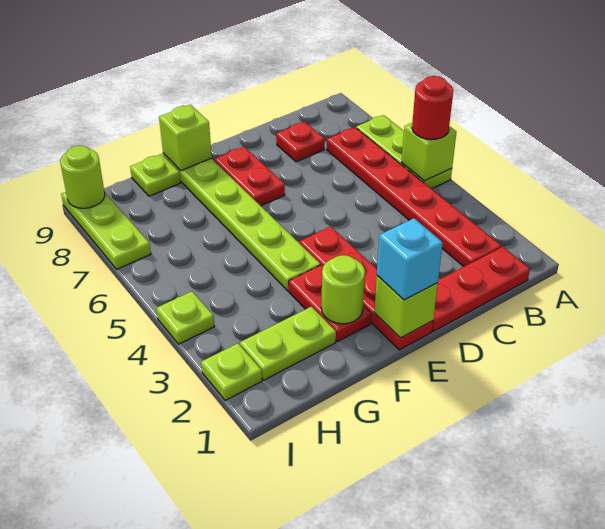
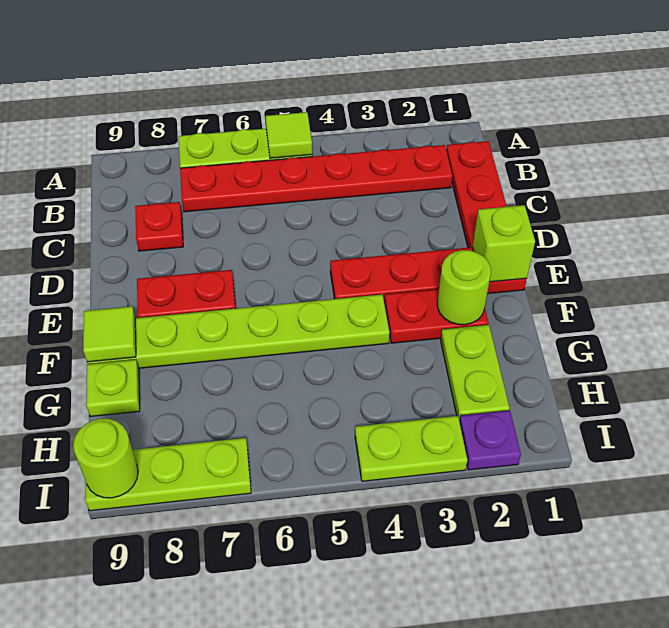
lime 1x1 brick [402,123,456,181] -> lime 1x1 tile [265,112,312,158]
red 1x1 round brick [412,76,453,140] -> none
cyan 1x1 brick [377,218,443,300] -> none
lime 1x1 brick [159,105,212,171] -> lime 1x1 tile [83,306,136,362]
lime 1x1 plate [201,343,262,400] -> purple 1x1 plate [459,410,521,470]
lime 1x1 plate [156,291,214,344] -> lime 1x2 plate [355,416,467,481]

